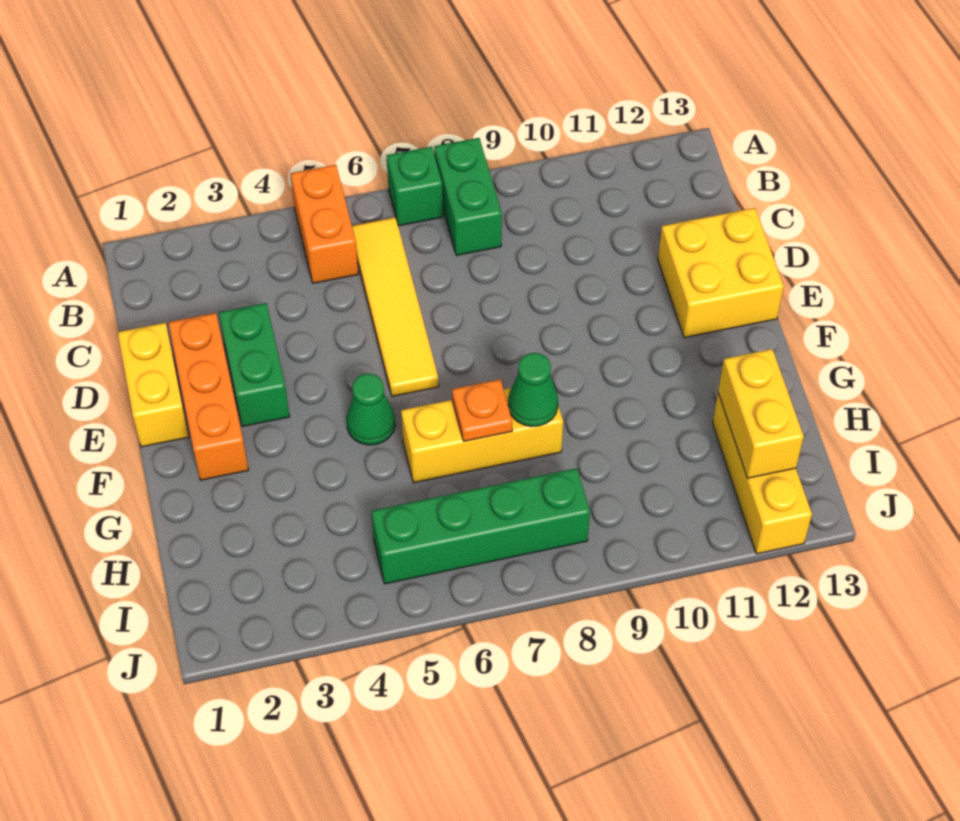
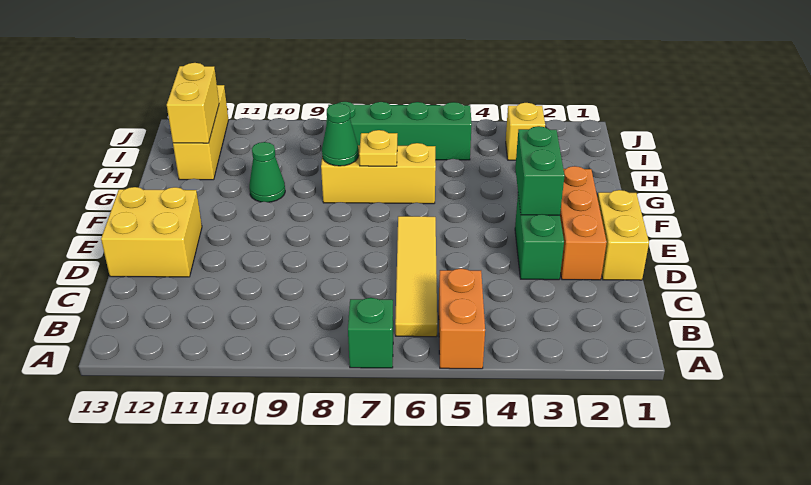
green 1x2 brick [434,138,502,256] -> green 1x2 brick moved to [515,126,564,215]
green 1x1 cone [346,374,395,445] -> green 1x1 cone moved to [249,142,285,202]
orange 1x1 plate [452,379,513,441] -> yellow 1x1 plate [359,130,397,166]
none -> yellow 1x1 brick [506,103,545,160]

